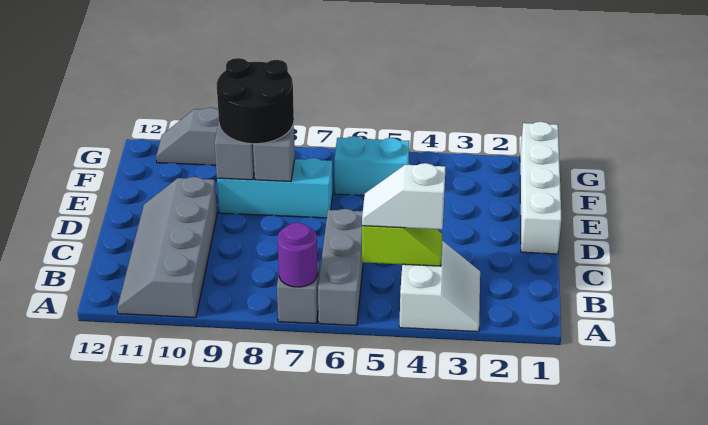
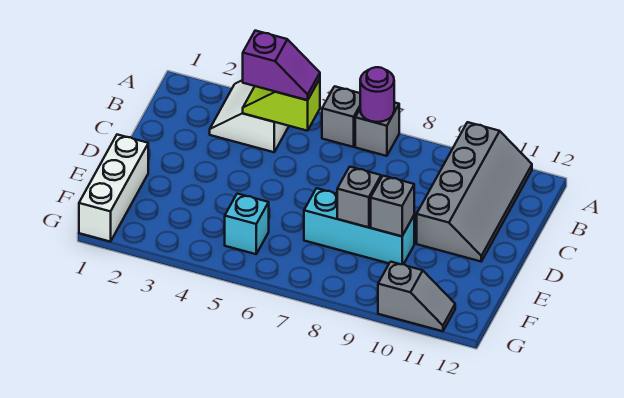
grey 1x3 brick [318,209,363,326] -> grey 1x1 brick [322,86,360,147]
white 1x2 slope [362,163,446,229] -> purple 1x2 slope [243,31,320,100]
white 1x4 brick [520,122,561,254] -> white 1x3 brick [79,135,148,242]
black 2x2 round brick [217,58,294,144] -> none
cyan 1x2 brick [334,136,409,195] -> cyan 1x1 brick [225,194,269,254]

